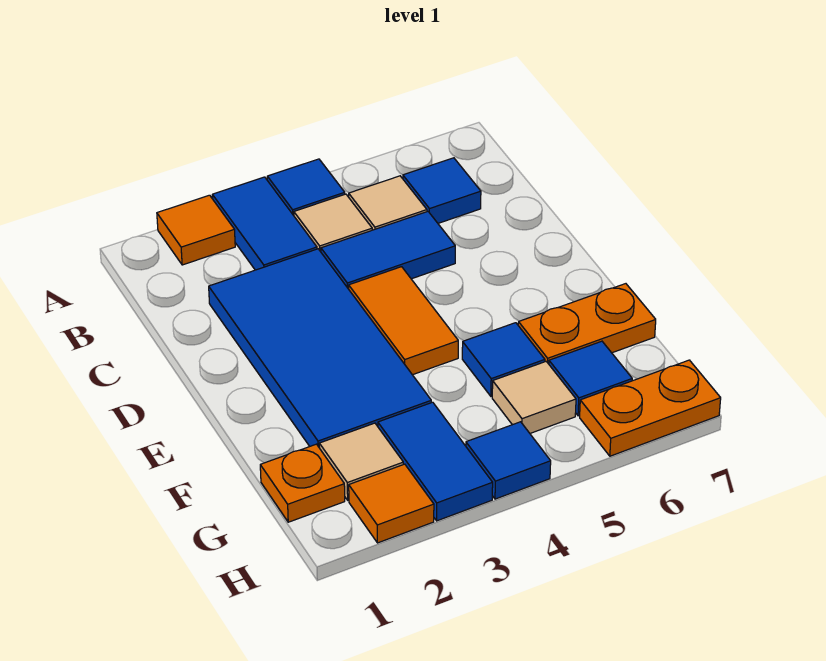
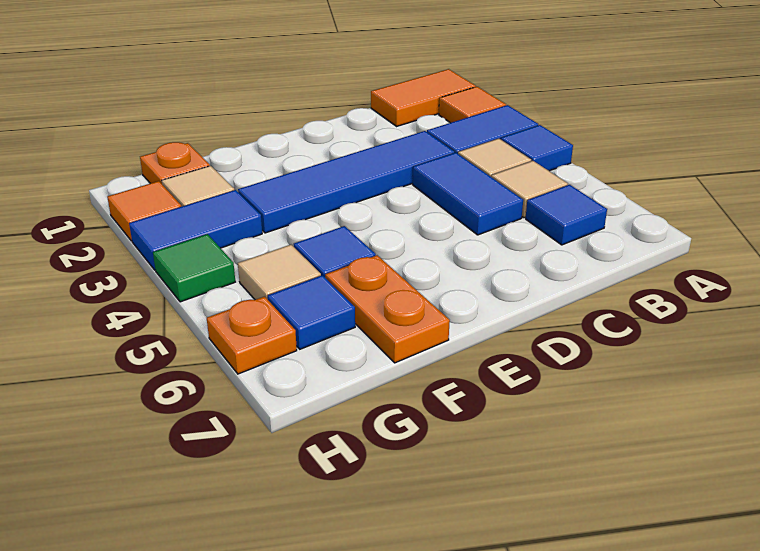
blue 2x4 tile [209,249,431,448] -> blue 1x4 tile [238,131,454,233]
orange 1x2 tile [349,267,458,375] -> orange 1x2 tile moved to [371,69,476,126]
blue 1x1 tile [466,422,551,499] -> green 1x1 tile [153,234,235,302]
orange 1x2 plate [580,360,721,456] -> orange 1x1 plate [207,297,297,374]

